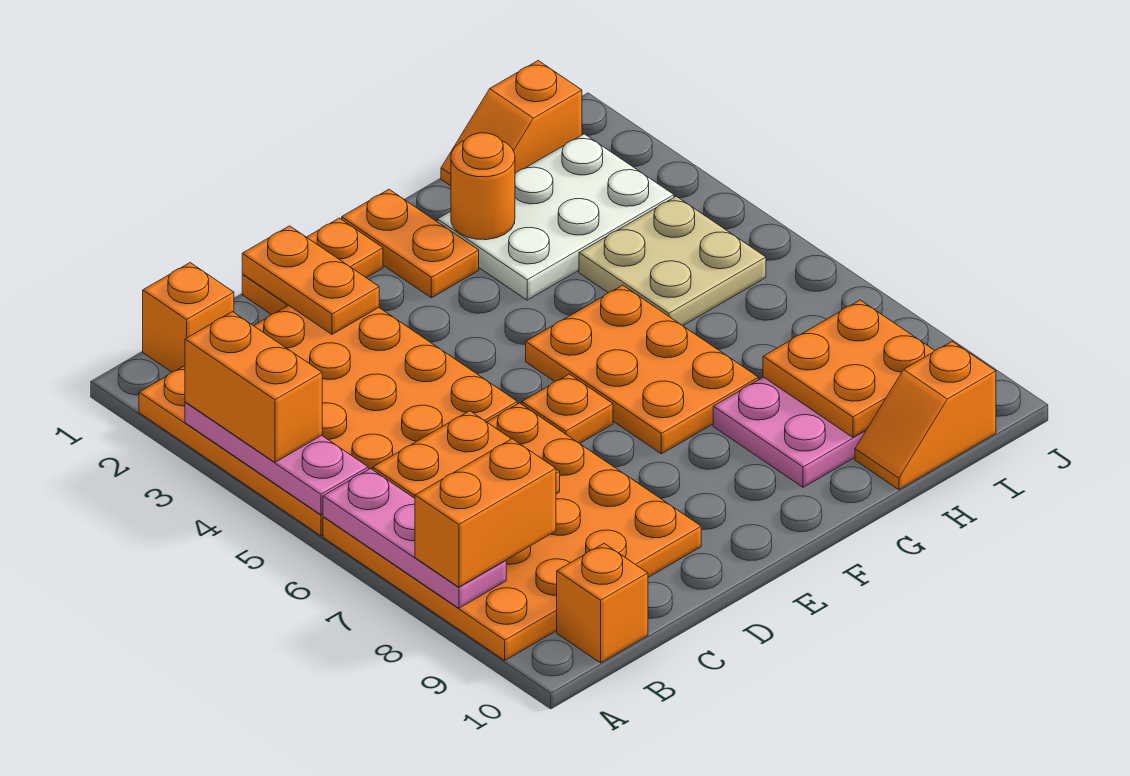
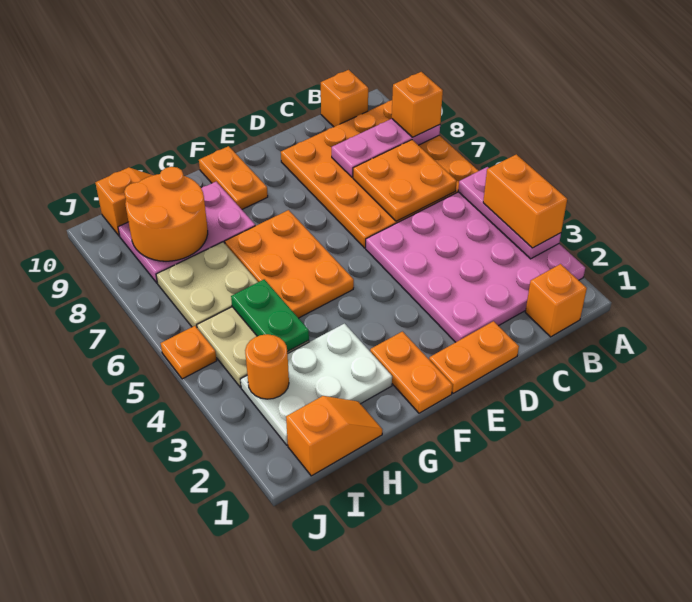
orange 4x4 plate [139,305,517,536] -> pink 4x4 plate [366,192,585,342]
pink 1x3 plate [323,469,506,608] -> pink 1x3 plate turned to [332,119,440,177]
orange 1x2 brick [415,439,556,587] -> orange 1x1 brick [392,72,443,137]
orange 1x2 plate [242,226,379,334] -> orange 1x2 plate moved to [199,146,268,209]
orange 1x1 plate [522,374,613,444] -> orange 1x1 plate moved to [161,326,217,379]
orange 1x1 round brick [451,133,515,240] -> orange 1x1 round brick moved to [245,334,289,399]
none -> green 1x2 plate [231,279,309,352]
none -> tan 2x2 plate [156,242,258,327]
orange 2x2 plate [763,300,935,437] -> orange 2x2 round brick [124,167,208,261]

